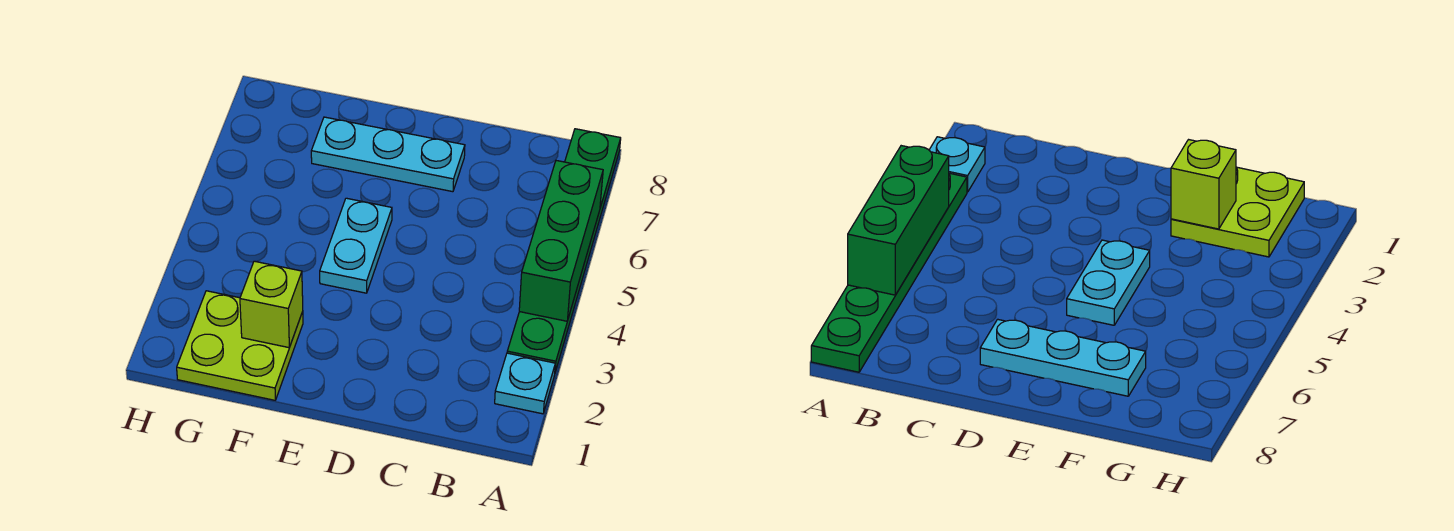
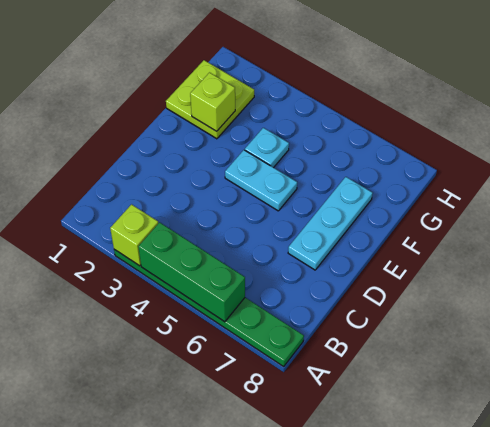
cyan 1x1 plate [495,353,555,414] -> cyan 1x1 plate moved to [245,128,289,168]
none -> lime 1x1 brick [110,204,158,266]

